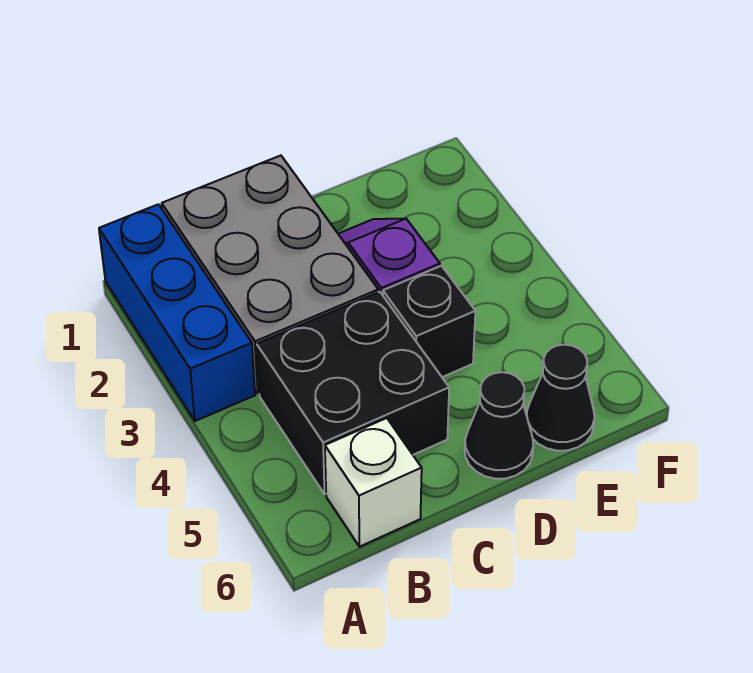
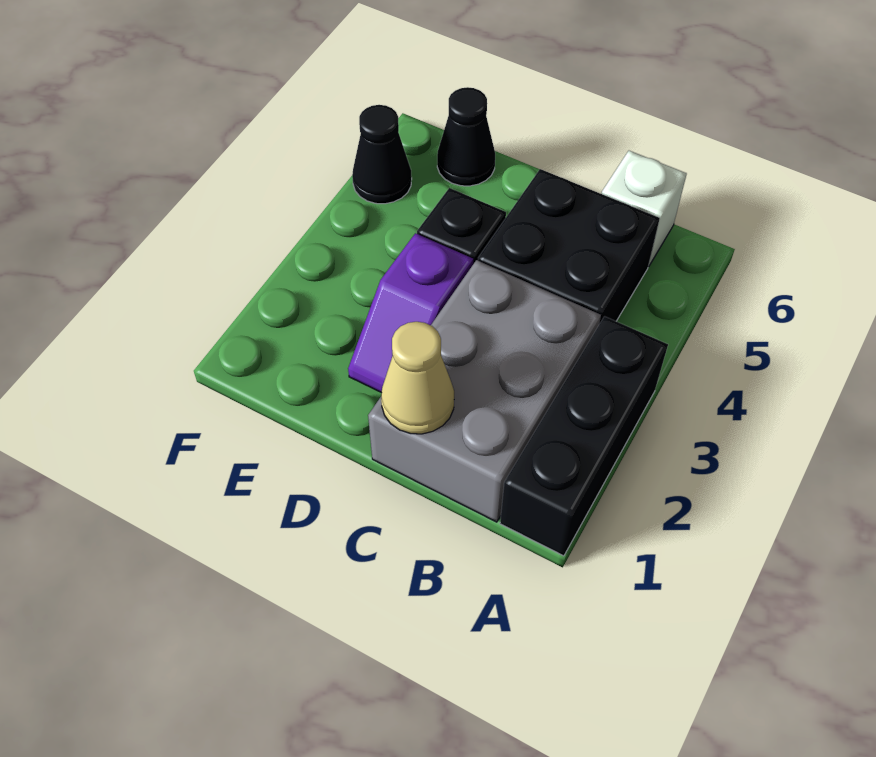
blue 1x3 brick [99,204,255,421] -> black 1x3 brick [500,316,668,556]
none -> tan 1x1 cone [381,322,454,434]
black 1x1 cone [465,372,533,479] -> black 1x1 cone moved to [352,105,412,204]

